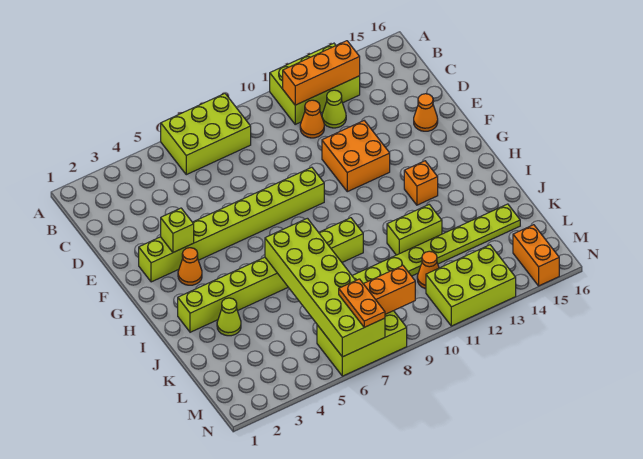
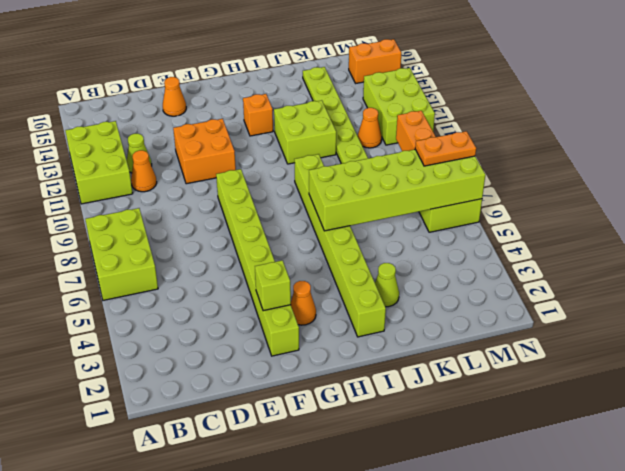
orange 1x3 brick [283,41,360,105] -> none
lime 1x2 brick [387,204,442,255] -> lime 2x2 brick [274,100,336,164]

